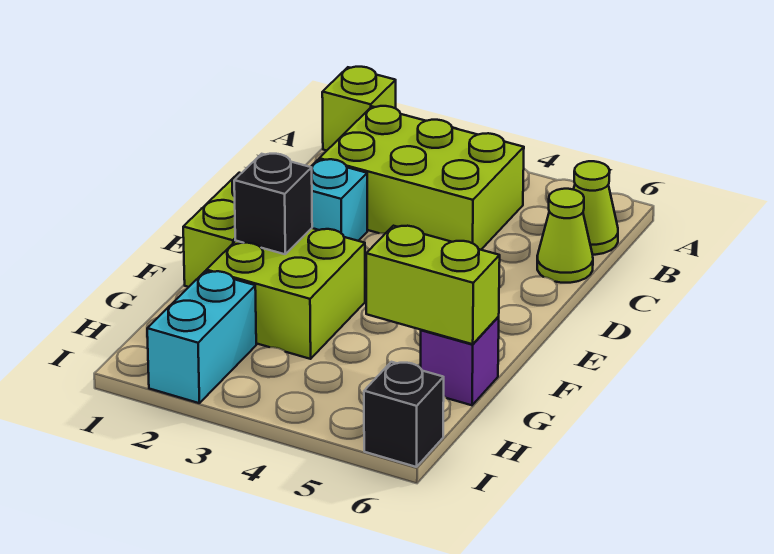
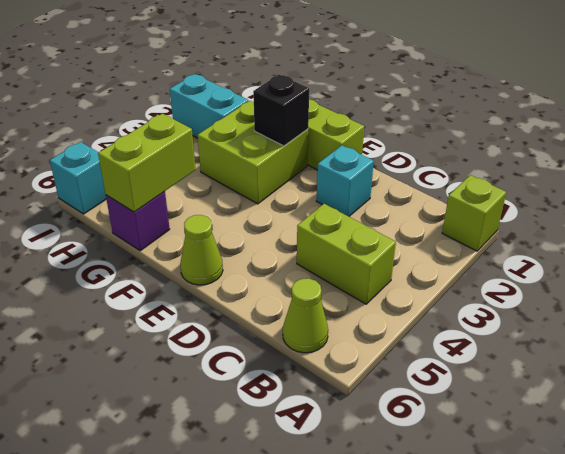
lime 2x3 brick [319,106,524,250] -> lime 1x2 brick [297,204,396,304]
lime 1x1 cone [537,189,593,283] -> lime 1x1 cone moved to [180,215,223,285]
black 1x1 brick [364,362,444,467] -> cyan 1x1 brick [50,142,106,214]

